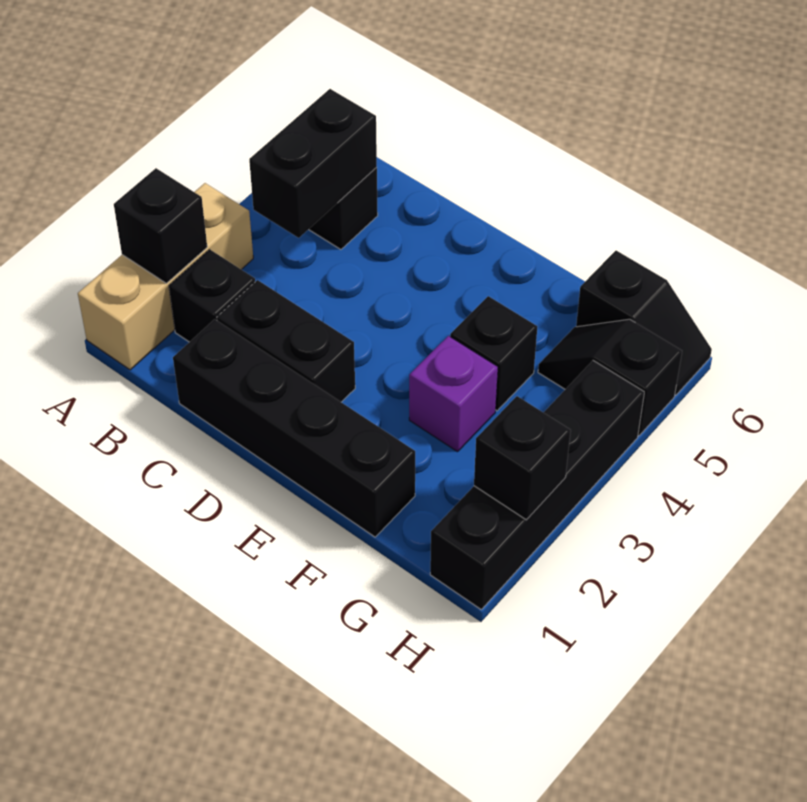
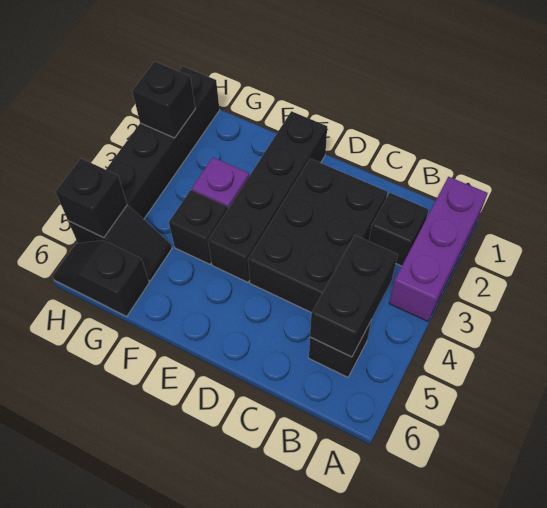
tan 1x3 brick [78,183,253,370] -> purple 1x3 brick [389,177,488,321]
black 1x1 brick [114,168,207,283] -> black 1x1 brick moved to [55,159,127,238]
black 1x4 brick [173,319,415,537] -> black 1x4 brick turned to [208,111,327,282]
black 1x2 brick [217,280,355,402] -> black 2x3 brick [248,159,387,313]

